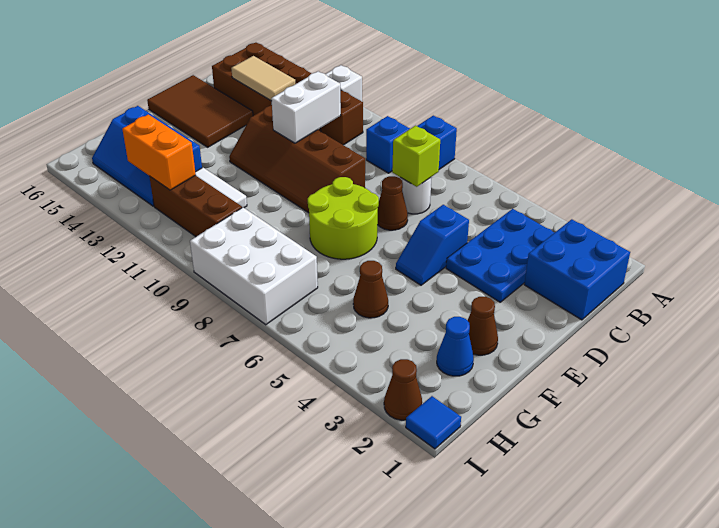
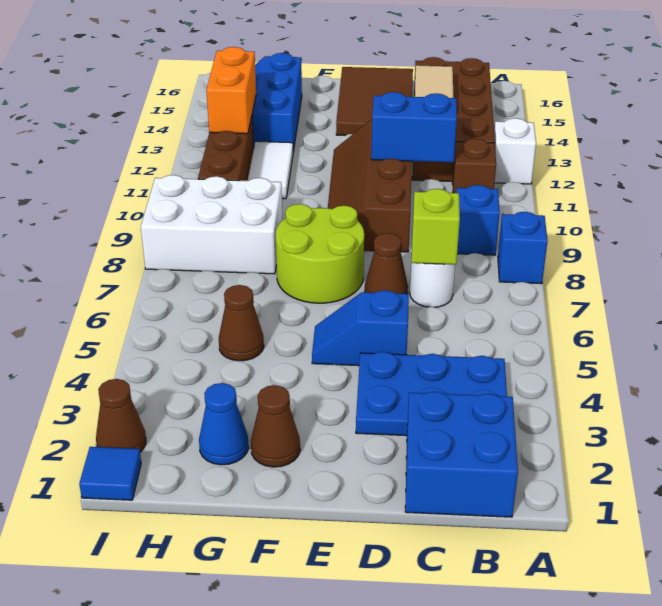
white 1x2 brick [271,71,341,143] -> blue 1x2 brick [371,92,457,162]
white 2x3 brick [190,208,318,325] -> white 2x3 brick turned to [141,175,282,274]

